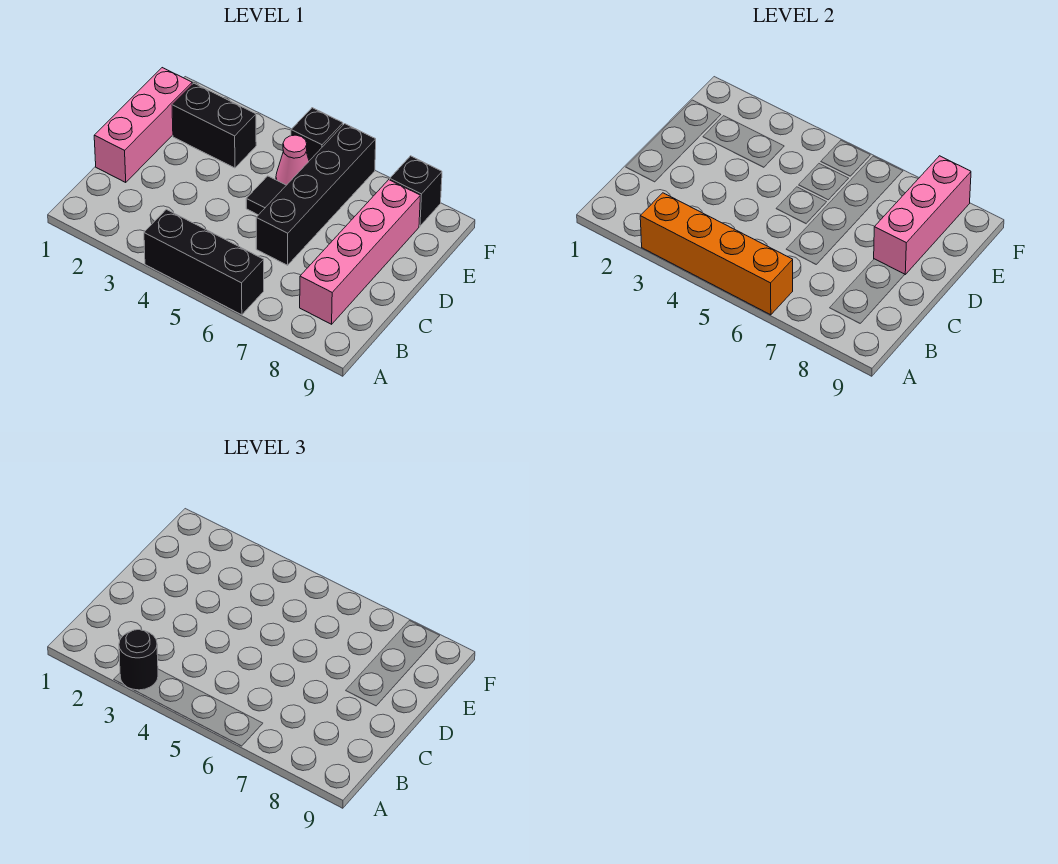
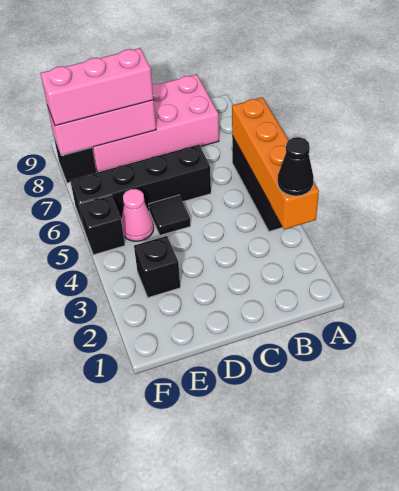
black 1x1 round brick [119,630,158,690] -> black 1x1 cone [277,137,314,196]
pink 1x4 brick [300,180,420,324] -> pink 2x4 brick [92,74,219,172]
pink 1x3 brick [94,68,192,183] -> pink 1x3 brick moved to [40,48,153,126]
black 1x2 brick [172,83,256,168] -> black 1x1 brick [134,236,180,298]

